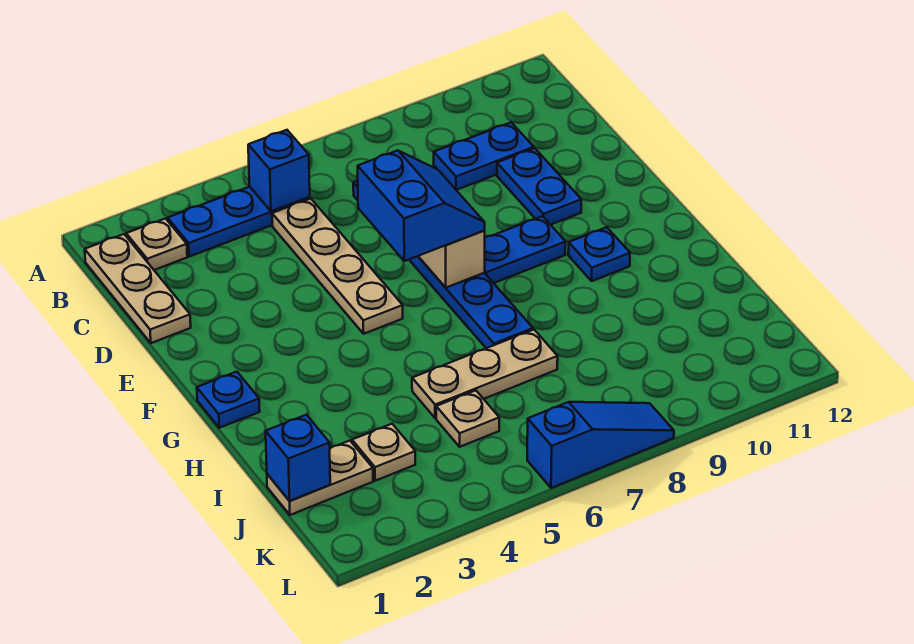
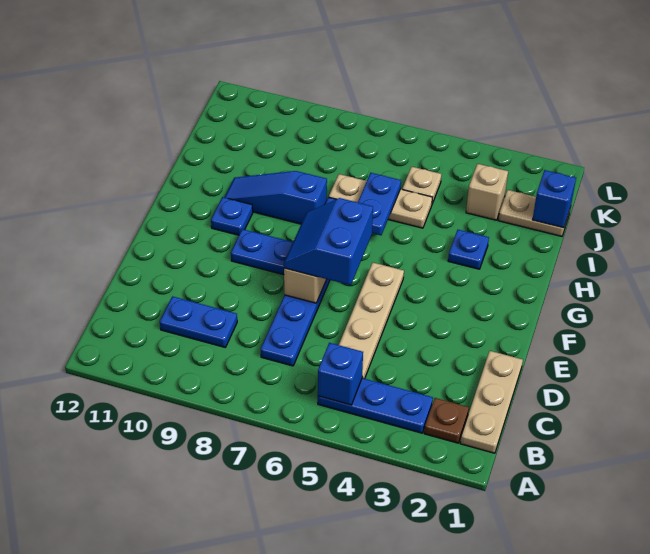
tan 1x1 plate [126,219,187,270] -> brown 1x1 plate [424,398,469,443]
blue 1x2 plate [497,148,581,225] -> blue 1x2 plate moved to [358,173,401,235]
blue 1x1 plate [197,372,260,428] -> blue 1x1 plate moved to [448,230,489,269]
tan 1x1 plate [352,424,415,481] -> tan 1x1 brick [466,164,508,220]
blue 1x3 slope [527,402,674,488] -> blue 1x3 slope moved to [224,171,327,224]

